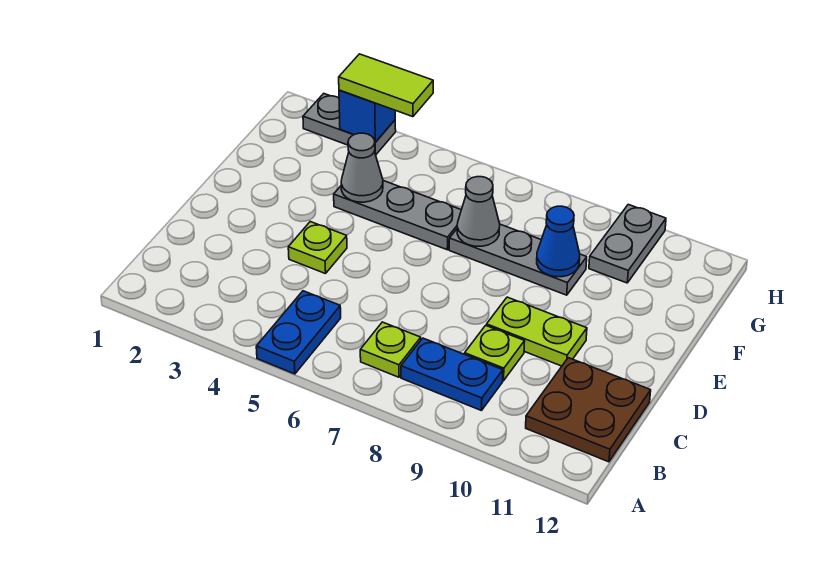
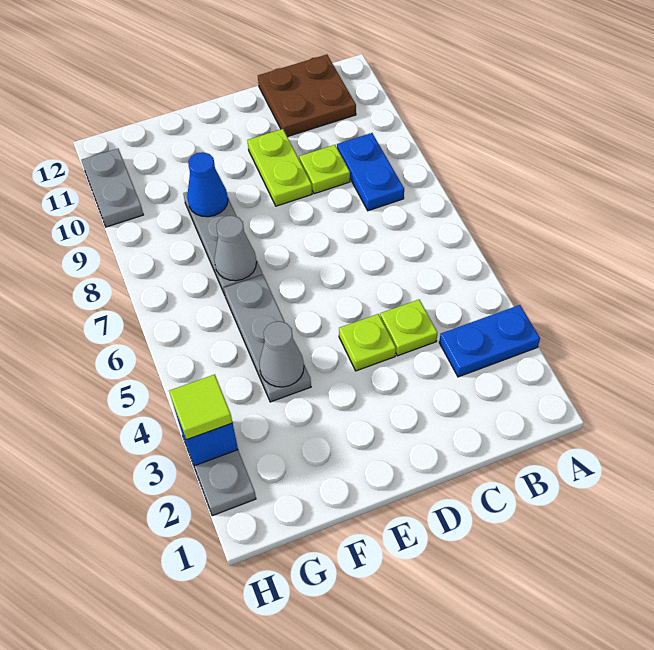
blue 1x2 plate [256,291,341,374] -> blue 1x2 plate moved to [439,305,540,377]
lime 1x1 plate [360,322,421,377] -> lime 1x1 plate moved to [380,300,437,356]
grey 1x2 plate [589,204,666,283] -> grey 1x2 plate turned to [82,149,143,227]
lime 1x2 tile [339,54,433,117] -> lime 1x1 tile [169,375,232,440]

